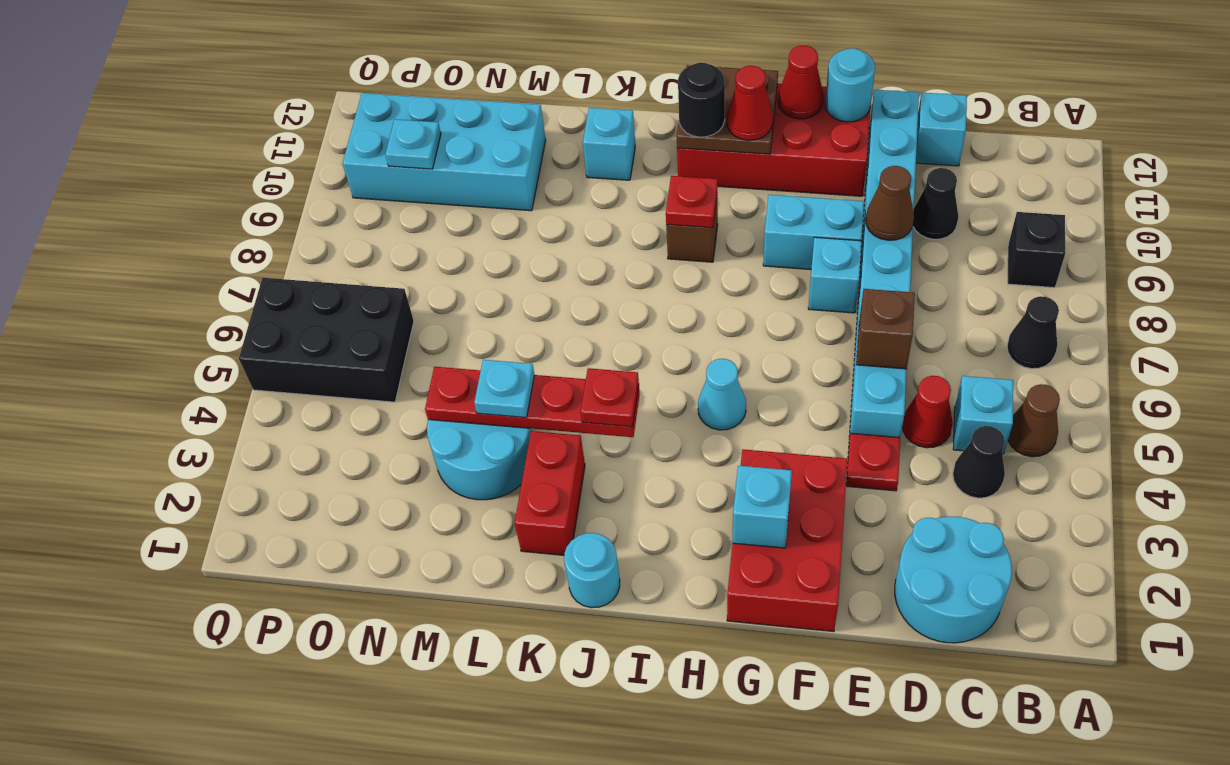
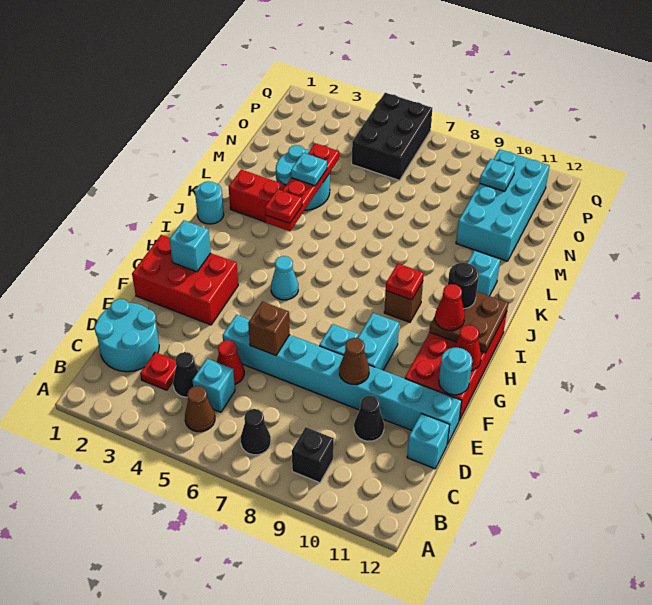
red 1x1 plate [846,433,900,491] -> red 1x1 plate moved to [140,352,176,390]

